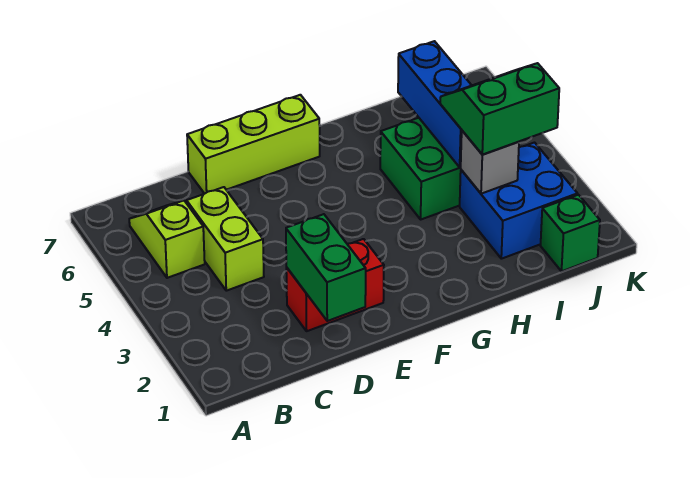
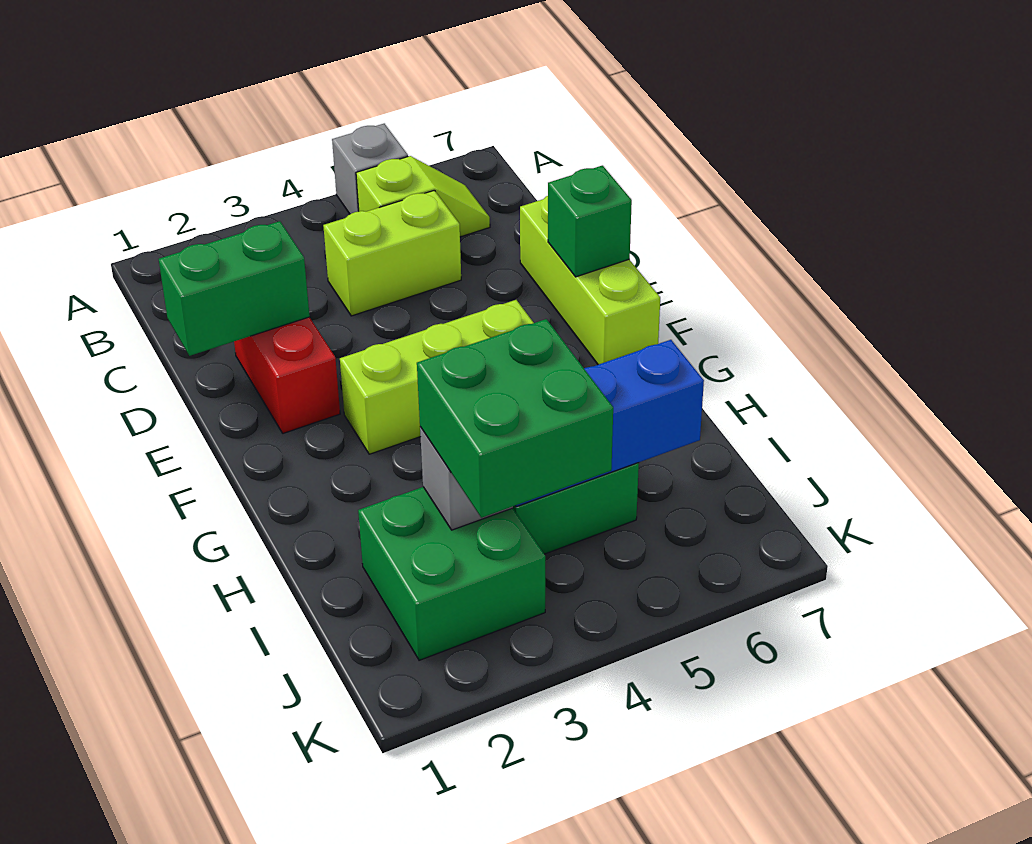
none -> grey 1x1 brick [332,124,408,214]
none -> lime 1x3 brick [340,300,534,454]
blue 2x2 brick [460,143,578,259] -> green 2x2 brick [358,487,545,660]
green 2x2 slope [440,63,559,155] -> green 2x2 brick [417,319,613,518]
green 1x1 brick [540,195,600,271] -> green 1x1 brick moved to [548,166,632,277]

